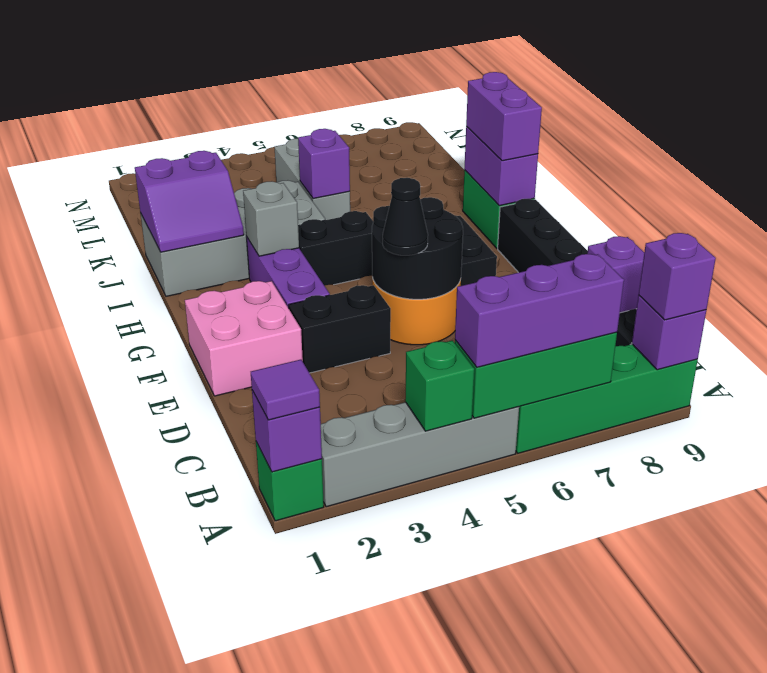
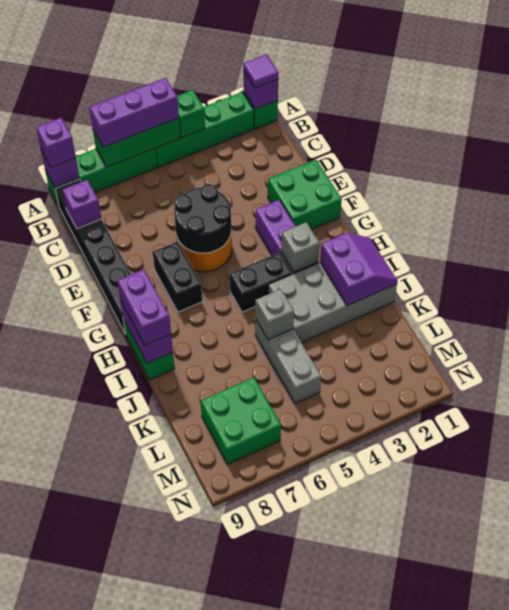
grey 1x4 brick [321,402,519,507] -> green 1x4 brick [156,92,254,167]
pink 2x2 brick [185,281,303,396] -> green 2x2 brick [268,159,342,230]
black 1x2 brick [289,285,391,373] -> none
black 1x1 cone [383,178,428,255] -> none
purple 2x2 slope [135,151,244,252] -> purple 2x2 slope turned to [320,233,398,305]
purple 1x1 brick [298,129,350,199] -> grey 1x1 brick [255,289,294,340]
none -> green 2x2 brick [201,377,281,465]

